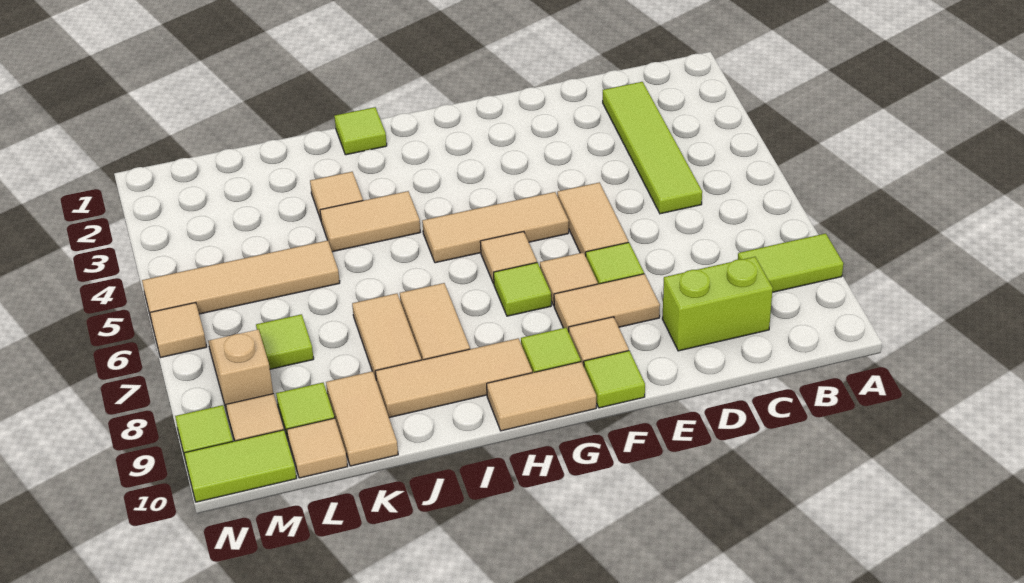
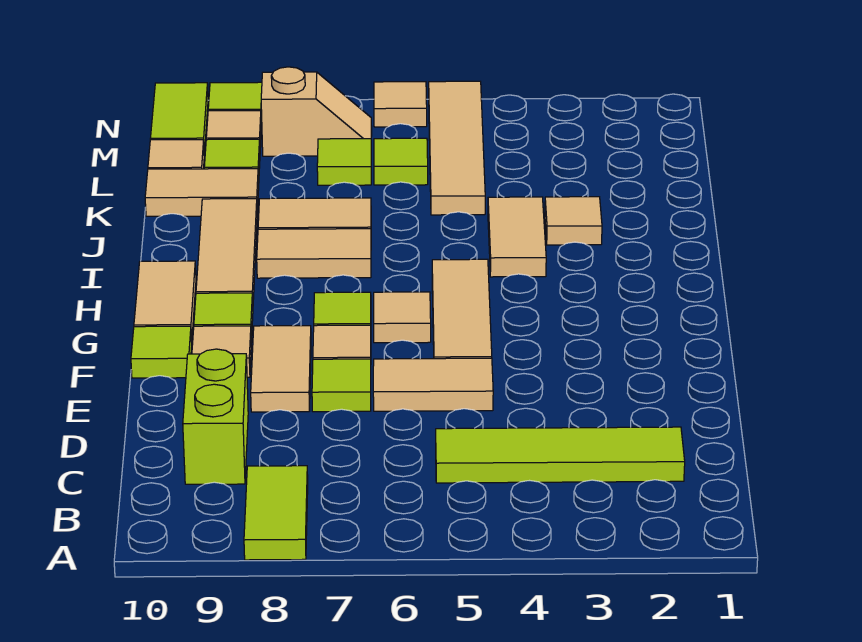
lime 1x1 tile [334,107,387,155] -> lime 1x1 tile moved to [374,138,428,185]

